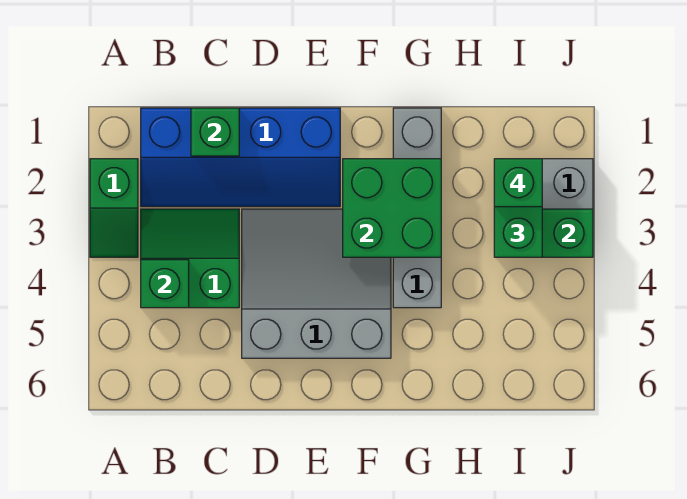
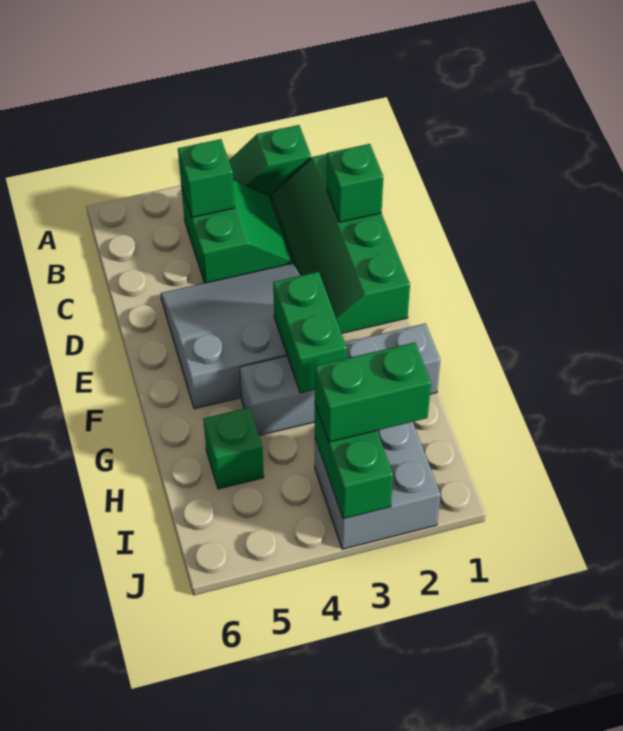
blue 2x4 slope [141,108,340,207] -> green 2x4 slope [271,154,410,333]
grey 3x3 slope [242,209,391,358] -> grey 3x3 slope turned to [161,263,300,409]
green 2x2 brick [343,159,441,257] -> green 1x2 brick [273,272,347,393]
green 1x1 brick [494,159,542,207] -> green 1x1 brick moved to [203,407,264,489]

